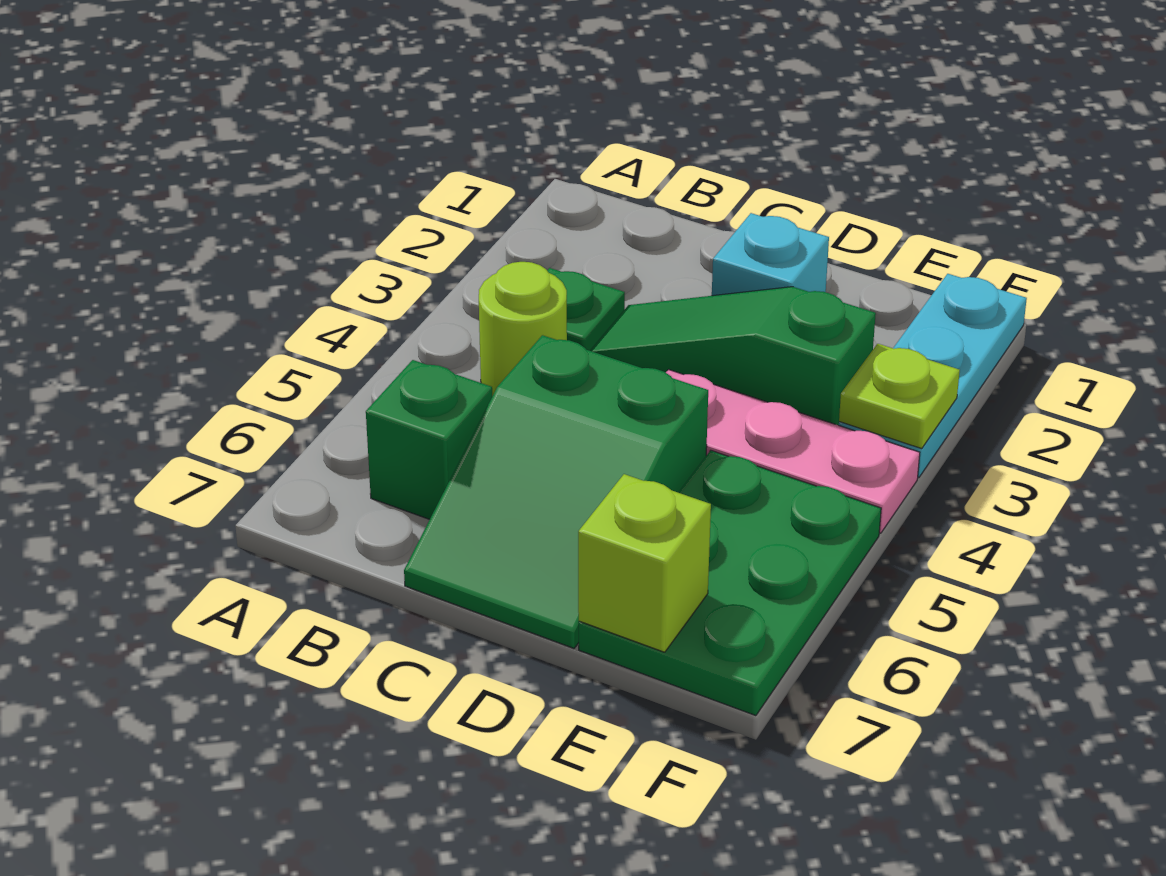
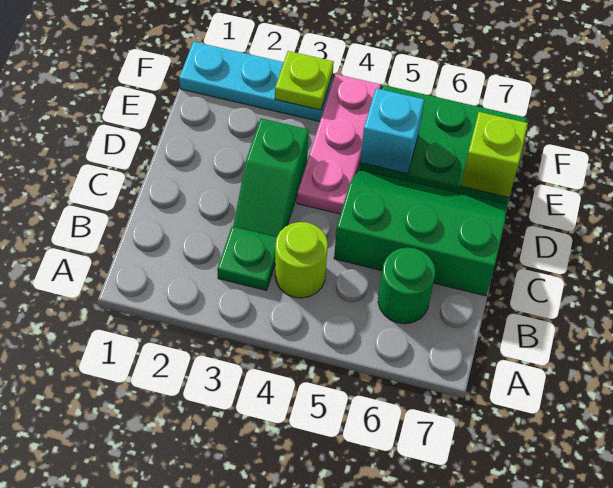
green 1x1 brick [366,360,492,519] -> green 1x1 round brick [378,248,435,324]
green 1x3 slope [590,287,876,425] -> green 1x2 slope [233,118,309,237]
green 2x3 slope [404,335,708,648] -> green 2x3 slope turned to [334,170,507,296]
cyan 1x1 brick [712,213,829,296] -> cyan 1x1 brick moved to [360,88,424,174]

